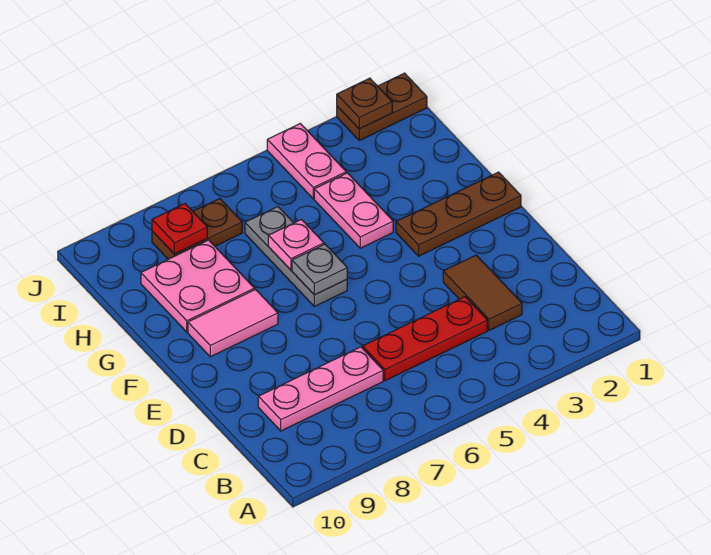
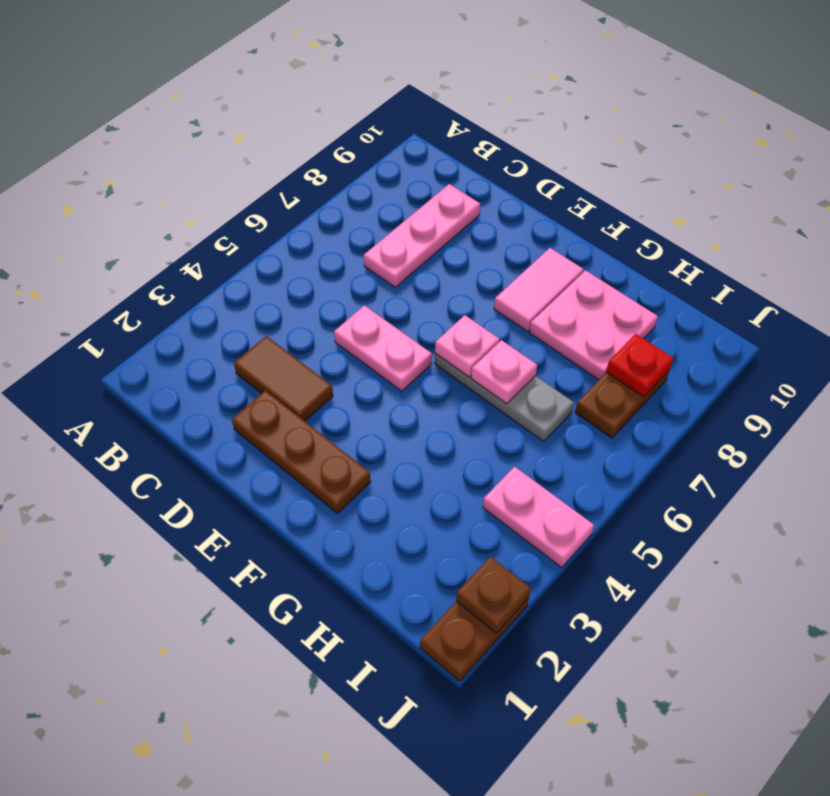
red 1x3 plate [363,297,487,381] -> none
brown 1x3 plate [396,172,521,256] -> brown 1x3 plate turned to [232,390,371,513]
grey 1x1 plate [292,244,347,295] -> pink 1x1 plate [435,315,500,377]
pink 1x2 plate [314,173,393,248] -> pink 1x2 plate moved to [334,305,432,391]

